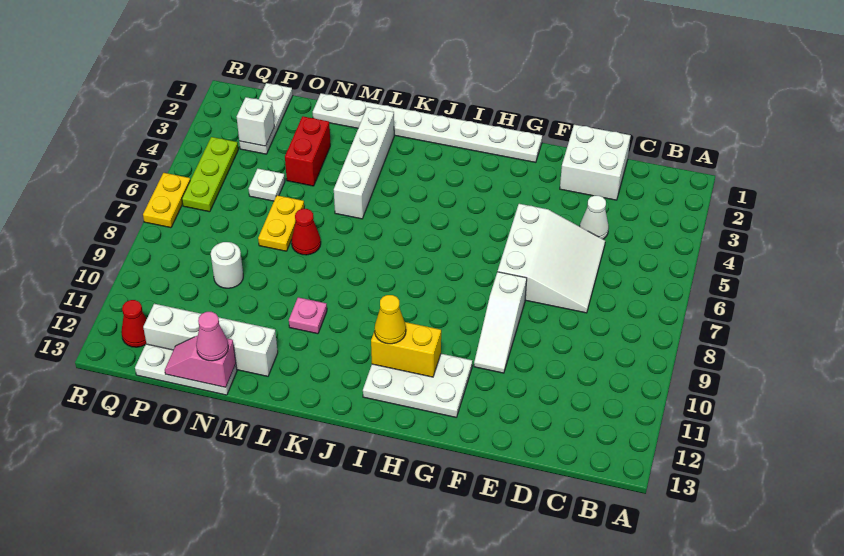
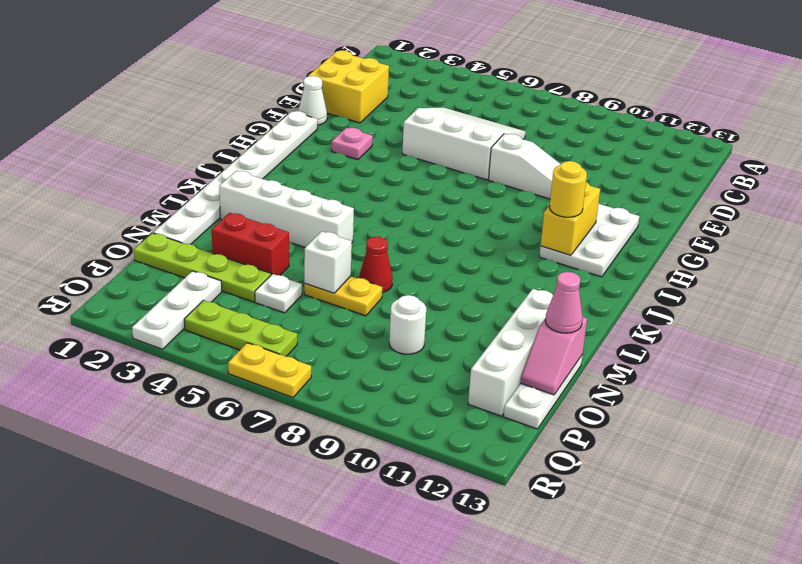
white 2x2 brick [560,125,631,200] -> yellow 2x2 brick [308,50,389,123]
white 1x1 cone [580,196,609,239] -> white 1x1 cone moved to [298,76,327,125]
yellow 1x1 cone [375,295,406,344] -> yellow 1x1 round brick [549,161,587,217]
pink 1x1 plate [289,297,327,334] -> pink 1x1 plate moved to [332,128,373,160]
none -> lime 1x4 plate [134,233,271,302]
white 1x3 plate [239,83,293,154] -> white 1x3 plate turned to [132,271,222,349]
white 1x1 brick [237,97,274,146] -> white 1x1 brick moved to [304,231,352,293]
red 1x1 cone [121,300,147,347] -> none

